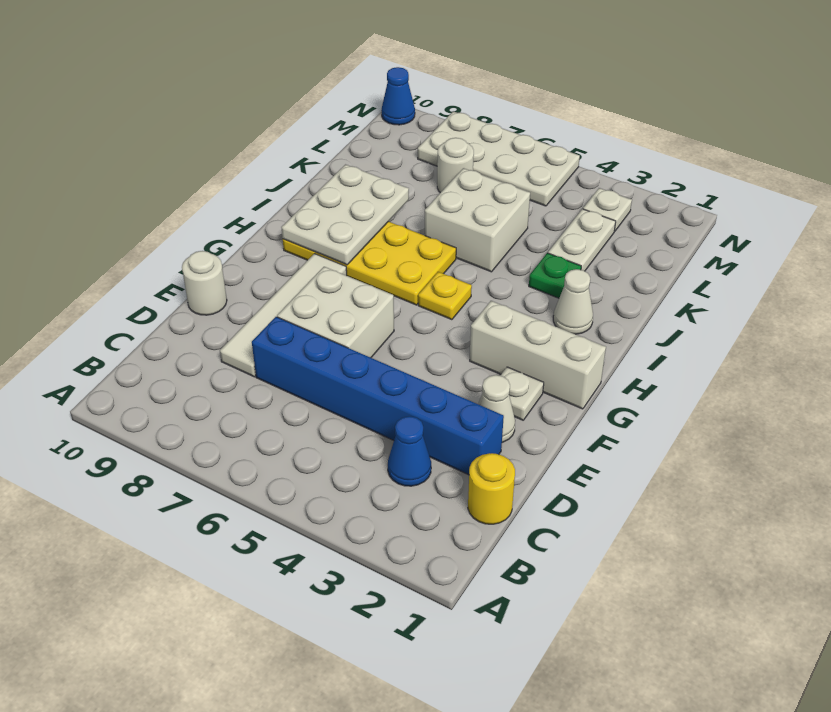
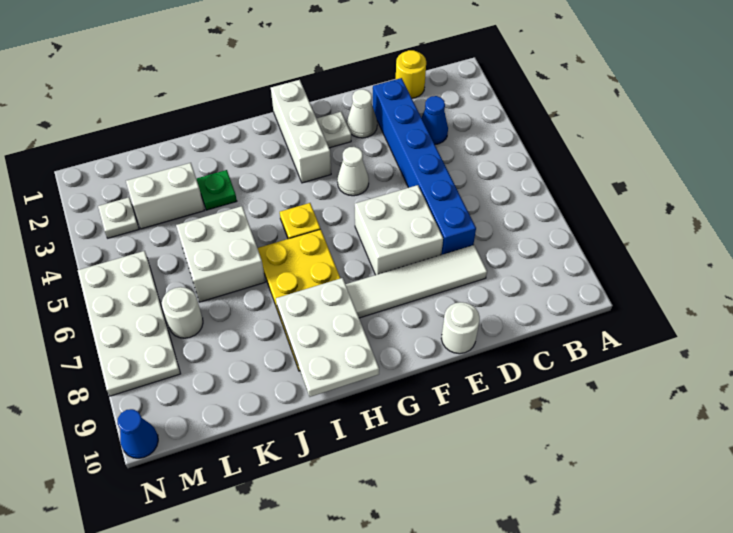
white 2x3 plate [281,165,409,265] -> white 2x3 plate turned to [276,278,379,397]
white 1x1 cone [553,269,593,334] -> white 1x1 cone moved to [337,147,369,196]
white 1x2 plate [548,209,616,271] -> white 1x2 brick [126,163,205,229]

